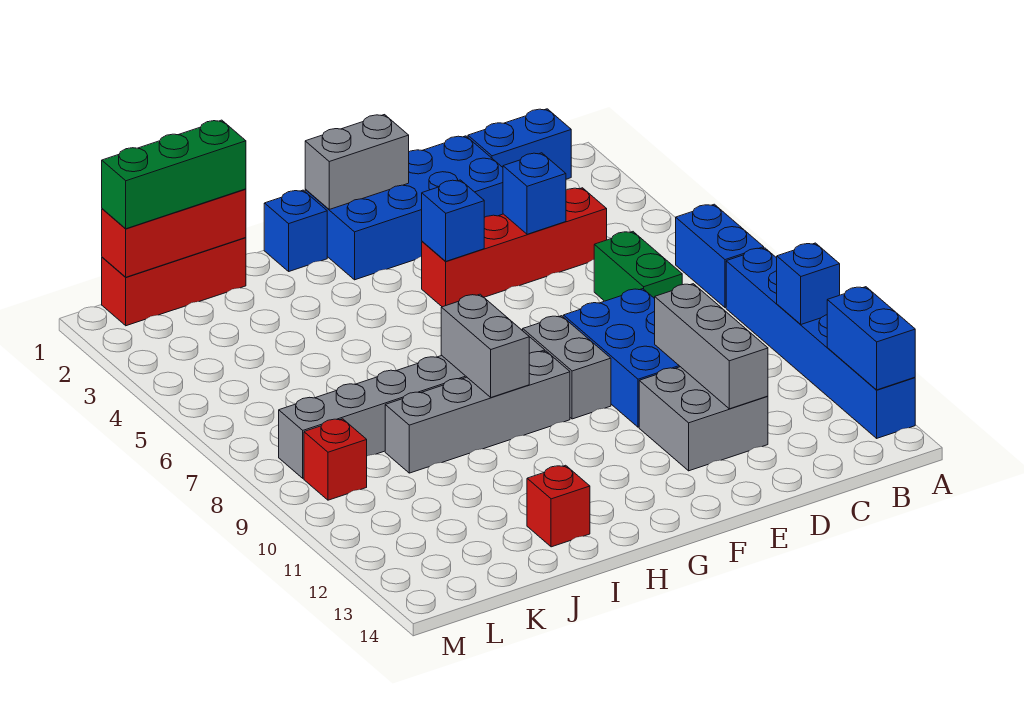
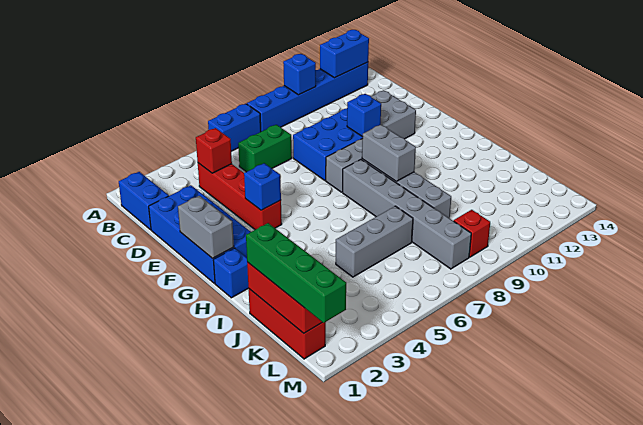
blue 1x1 brick [503,153,566,234] -> blue 1x1 brick moved to [347,94,381,137]
grey 1x3 brick [655,284,768,409] -> grey 1x3 brick moved to [336,206,413,277]
grey 1x2 brick [441,294,529,397] -> grey 1x2 brick turned to [362,125,416,181]
red 1x1 brick [527,465,590,547] -> red 1x1 brick moved to [196,128,232,173]
green 1x3 brick [102,120,246,229] -> green 1x4 brick [246,223,346,323]

